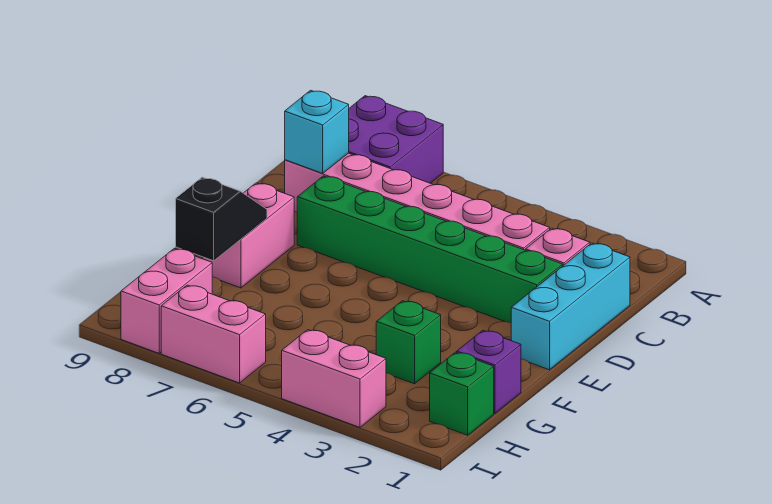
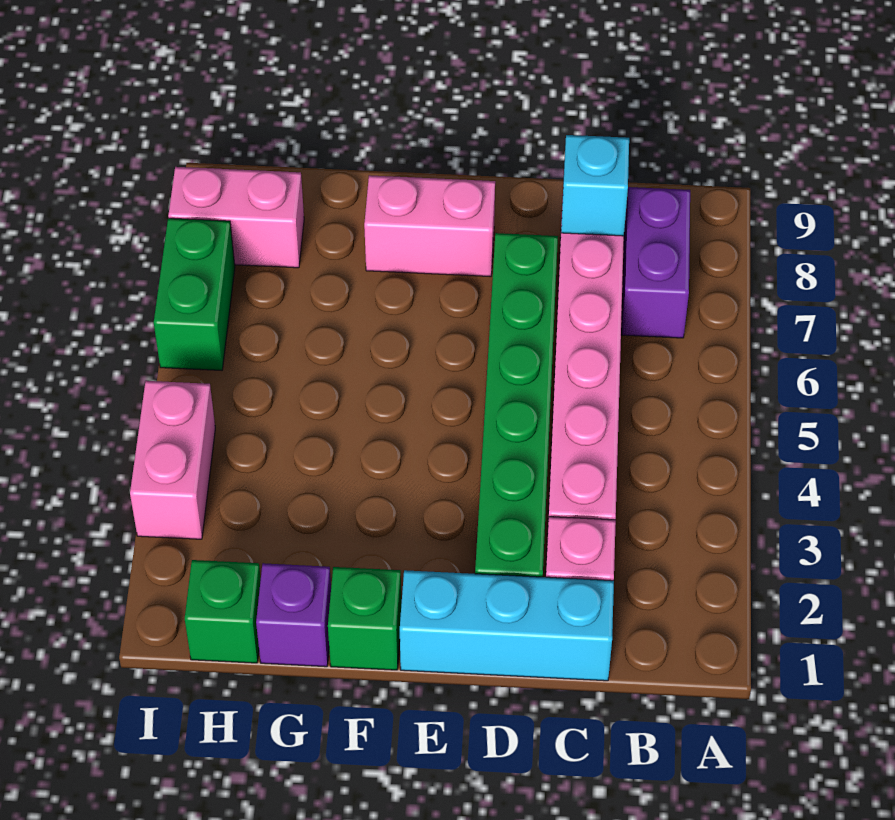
purple 2x2 brick [349,96,443,183] -> purple 1x2 brick [622,187,690,338]
black 1x2 slope [176,177,267,261] -> none
green 1x1 brick [376,301,441,384] -> green 1x1 brick moved to [328,567,402,670]
pink 1x2 brick [161,285,266,383] -> green 1x2 brick [154,218,235,370]

